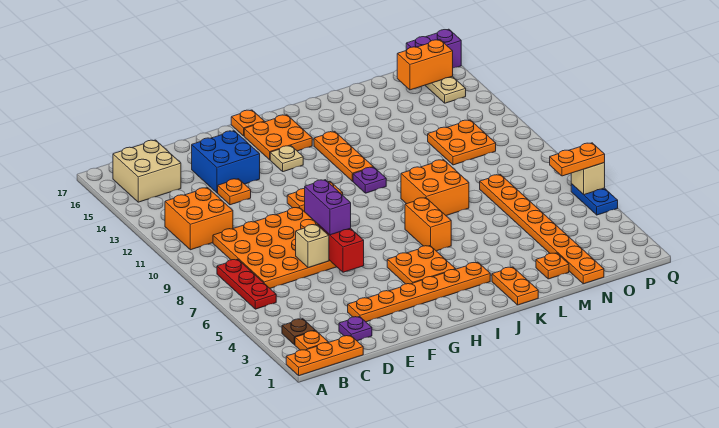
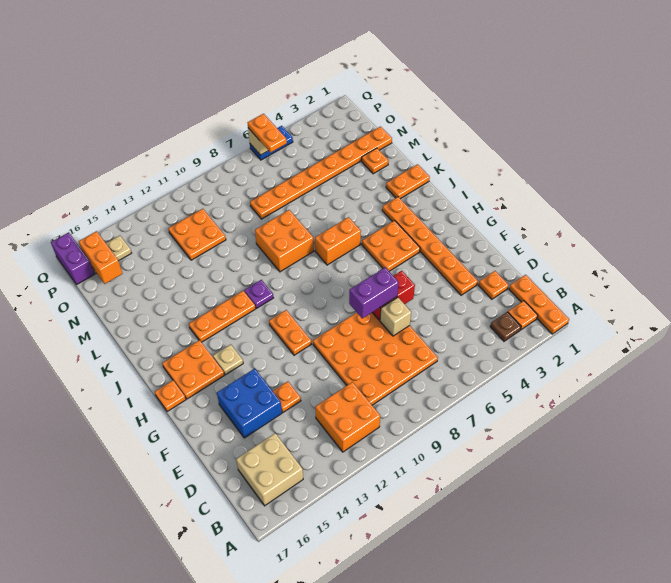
red 1x3 plate [217,259,276,309] -> none
purple 1x1 plate [339,317,372,341] -> orange 1x1 plate [479,271,508,299]

